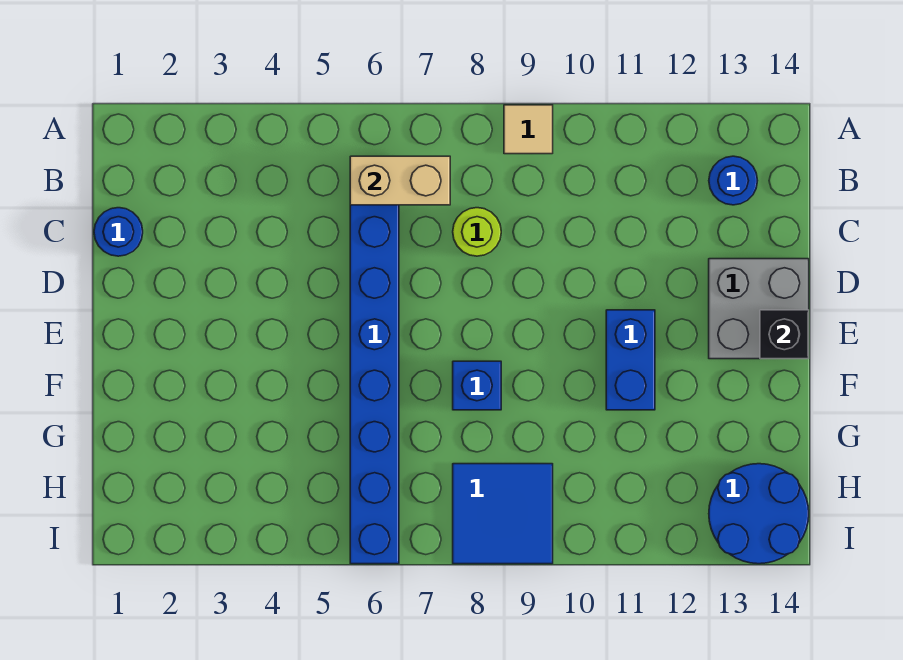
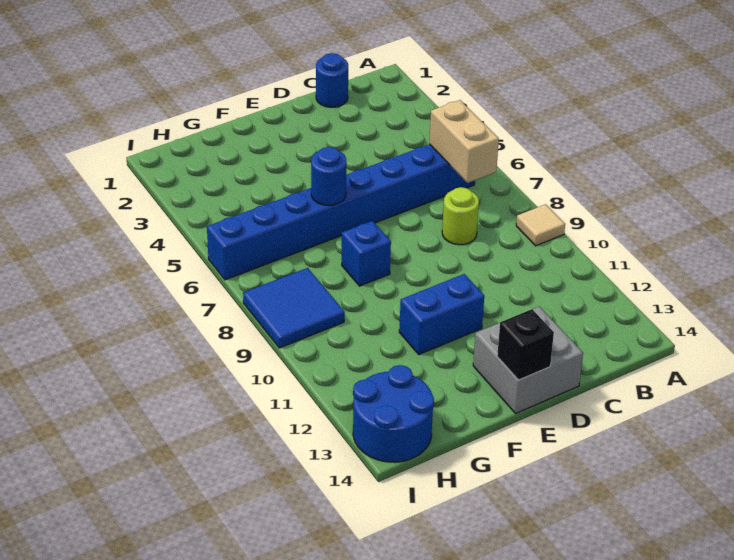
blue 1x1 round brick [709,156,758,205] -> blue 1x1 round brick moved to [311,147,347,205]

